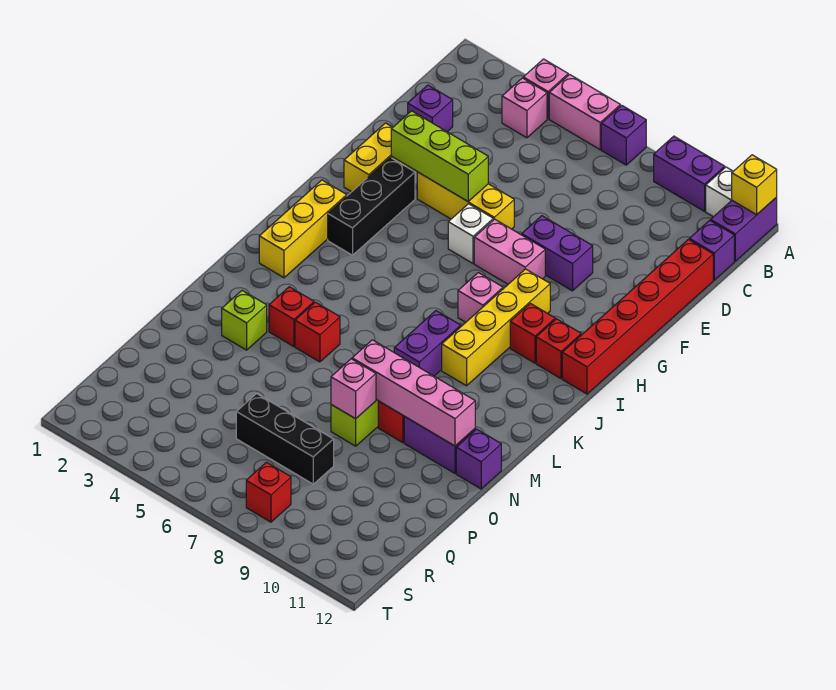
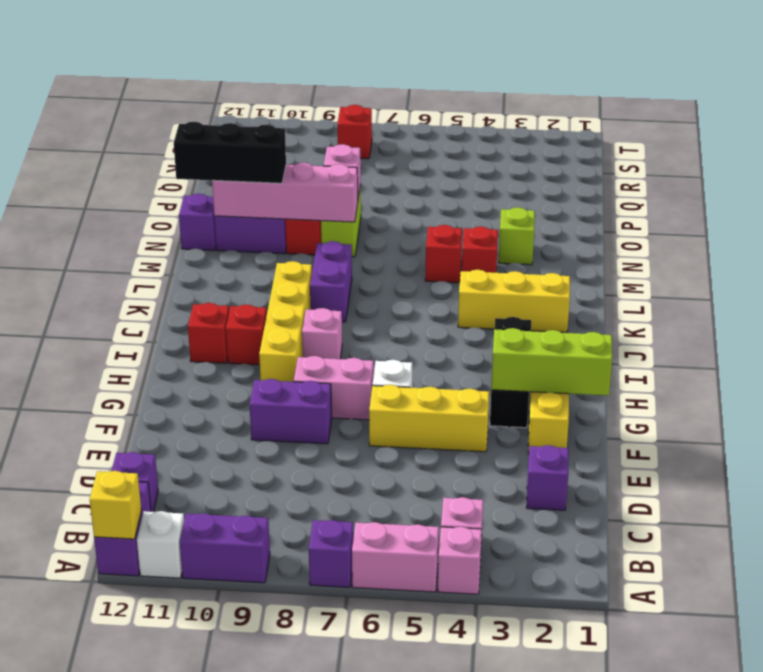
red 1x6 brick [562,240,713,394] -> none
lime 1x3 brick [391,111,488,201] -> lime 1x3 brick moved to [491,328,612,396]
yellow 1x3 brick [259,180,347,278] -> yellow 1x3 brick turned to [458,270,570,332]
black 1x3 brick [236,394,334,484] -> black 1x3 brick moved to [174,122,286,183]

